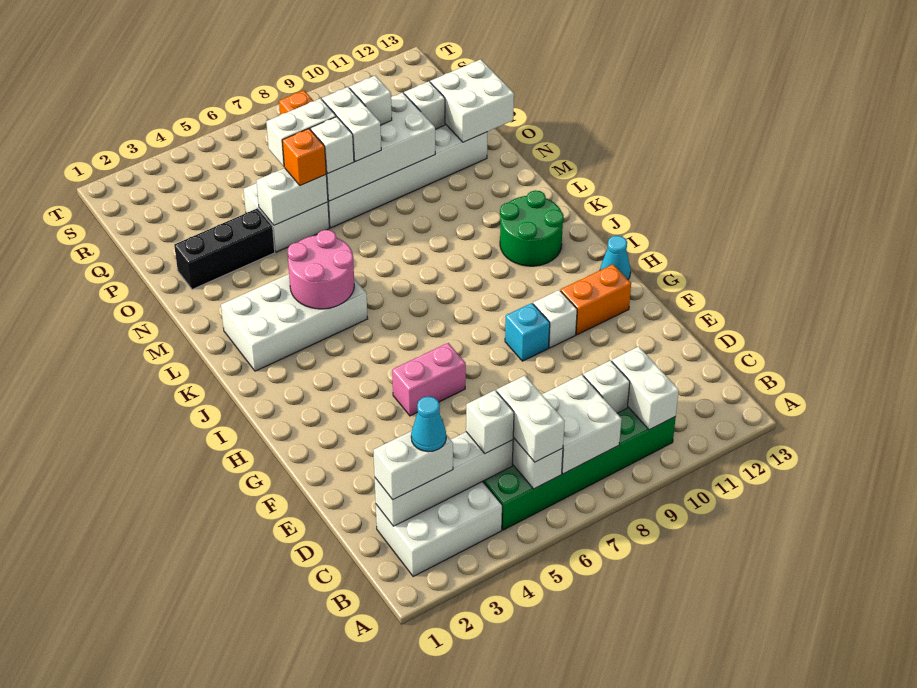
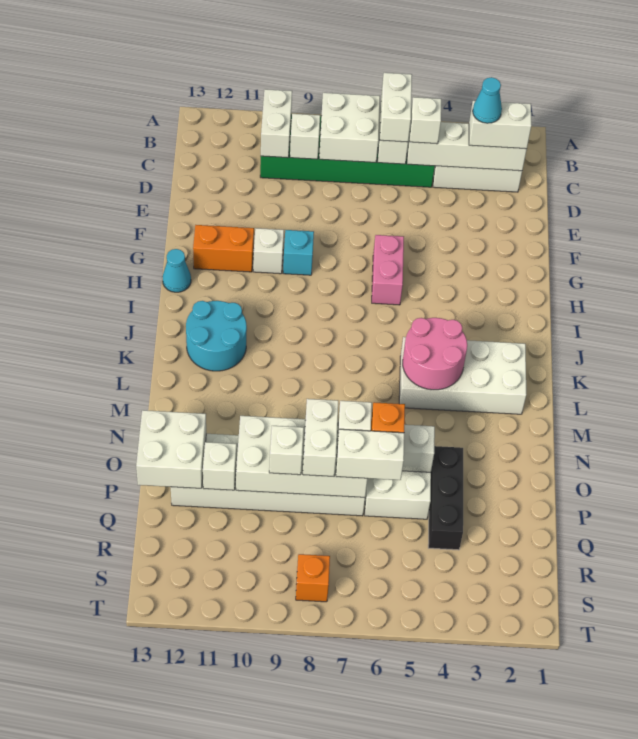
pink 1x2 brick [392,343,466,416] -> pink 1x2 brick turned to [372,235,404,305]
green 2x2 round brick [500,190,564,266] -> cyan 2x2 round brick [186,301,247,371]
black 1x3 brick [174,208,275,289] -> black 1x3 brick turned to [428,446,463,550]

